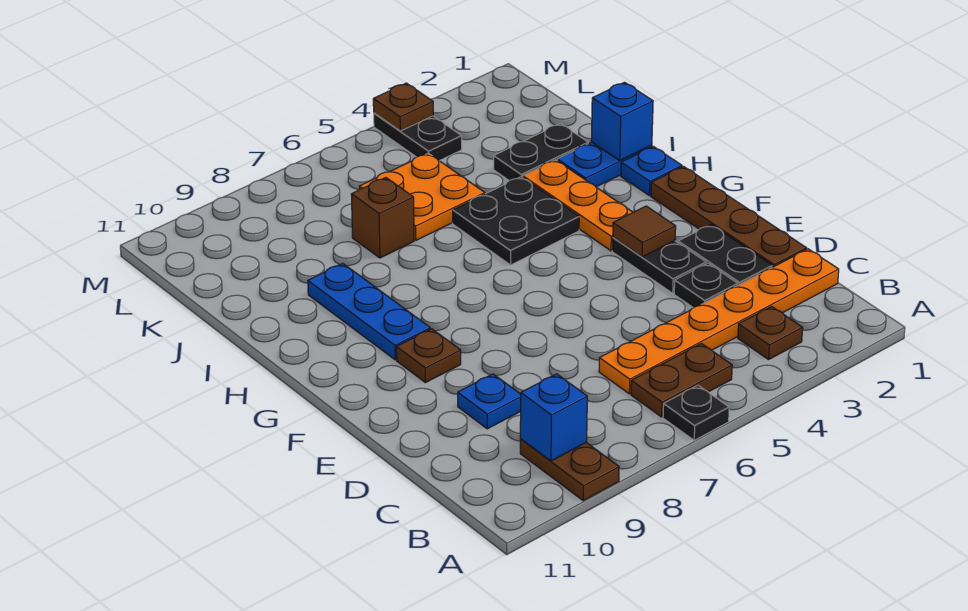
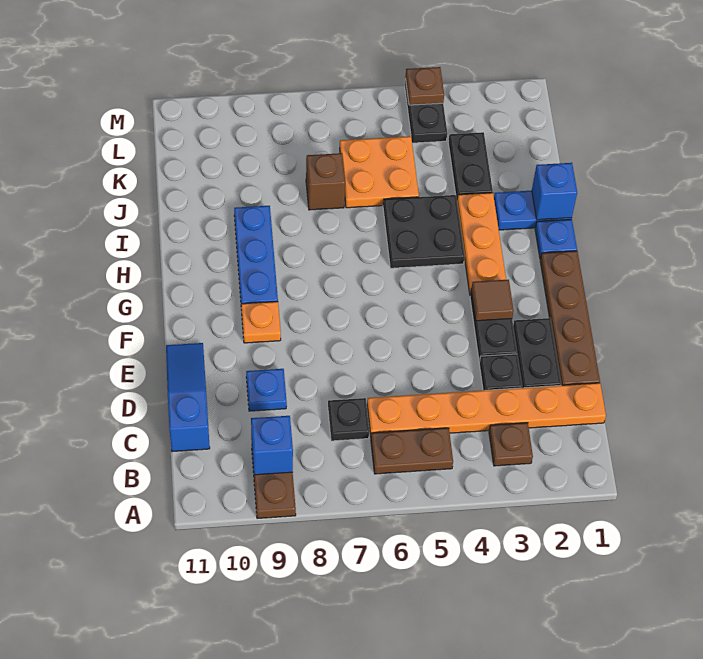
black 1x1 plate [663,385,729,440] -> black 1x1 plate moved to [328,398,369,441]
none -> blue 1x3 slope [166,343,210,452]
brown 1x1 plate [396,329,461,383] -> orange 1x1 plate [241,302,281,343]
black 1x2 plate [494,124,588,181] -> black 1x2 plate turned to [448,132,493,198]

